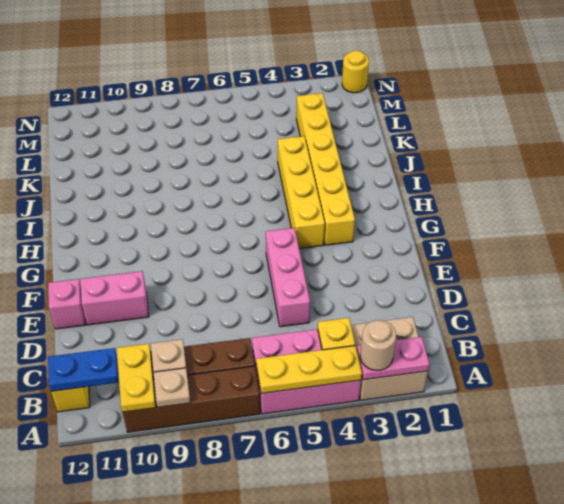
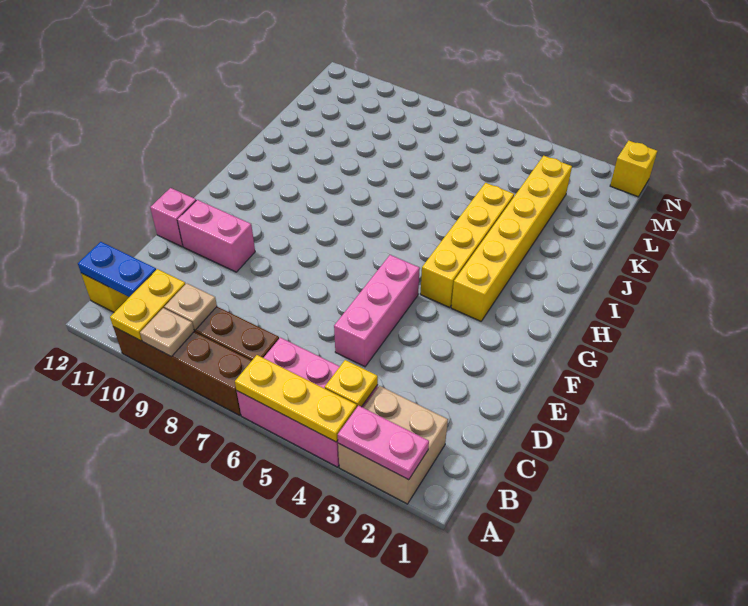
tan 1x1 round brick [360,320,396,370] -> none
yellow 1x1 round brick [342,51,369,93] -> yellow 1x1 brick [610,141,657,197]

